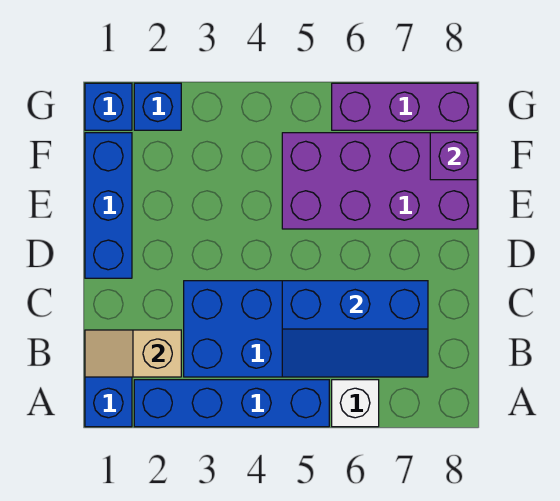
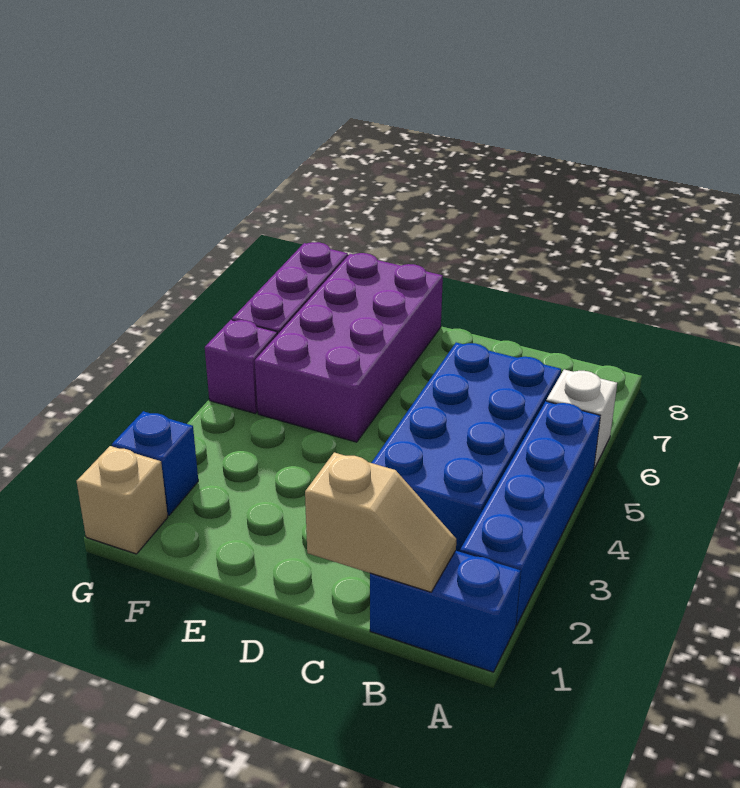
tan 1x2 slope [85,330,181,377] -> tan 1x2 slope turned to [305,453,456,592]
blue 2x3 slope [282,281,428,377] -> none
blue 1x3 brick [85,133,132,278] -> none
purple 1x1 brick [430,133,477,180] -> purple 1x1 brick moved to [205,320,277,414]
blue 1x1 brick [85,83,132,130] -> tan 1x1 brick [77,446,168,554]

